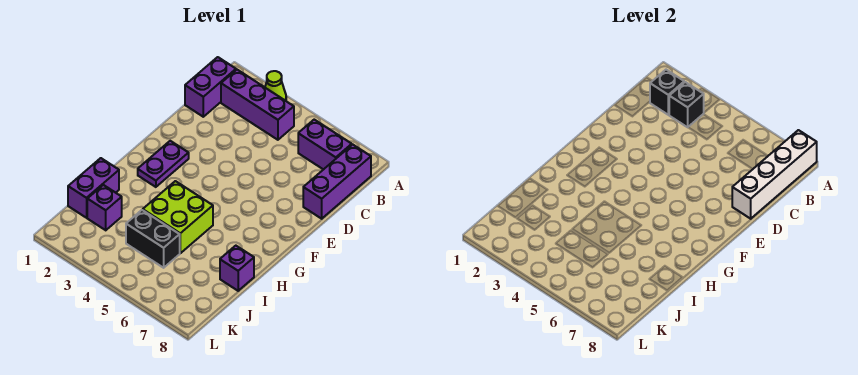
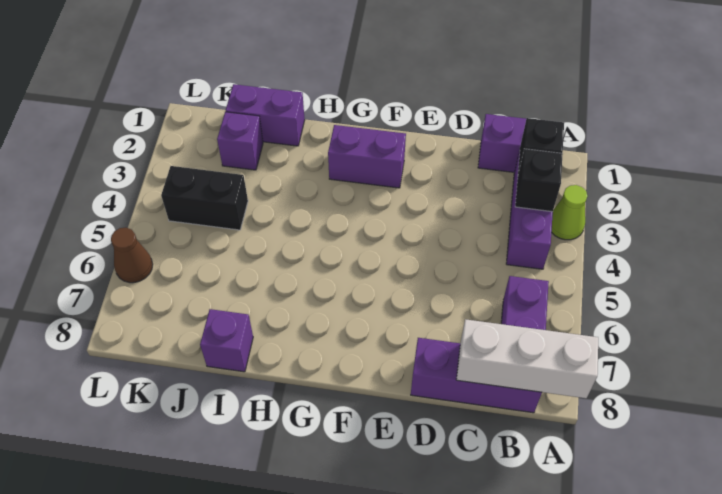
white 1x4 brick [732,130,817,219] -> white 1x3 brick [456,319,598,398]
purple 1x2 plate [138,141,189,187] -> purple 1x2 brick [328,125,406,188]
lime 2x2 brick [143,181,213,253] -> none
black 1x2 brick [126,210,180,268] -> black 1x2 brick turned to [161,166,248,230]
none -> brown 1x1 cone [111,228,153,283]

